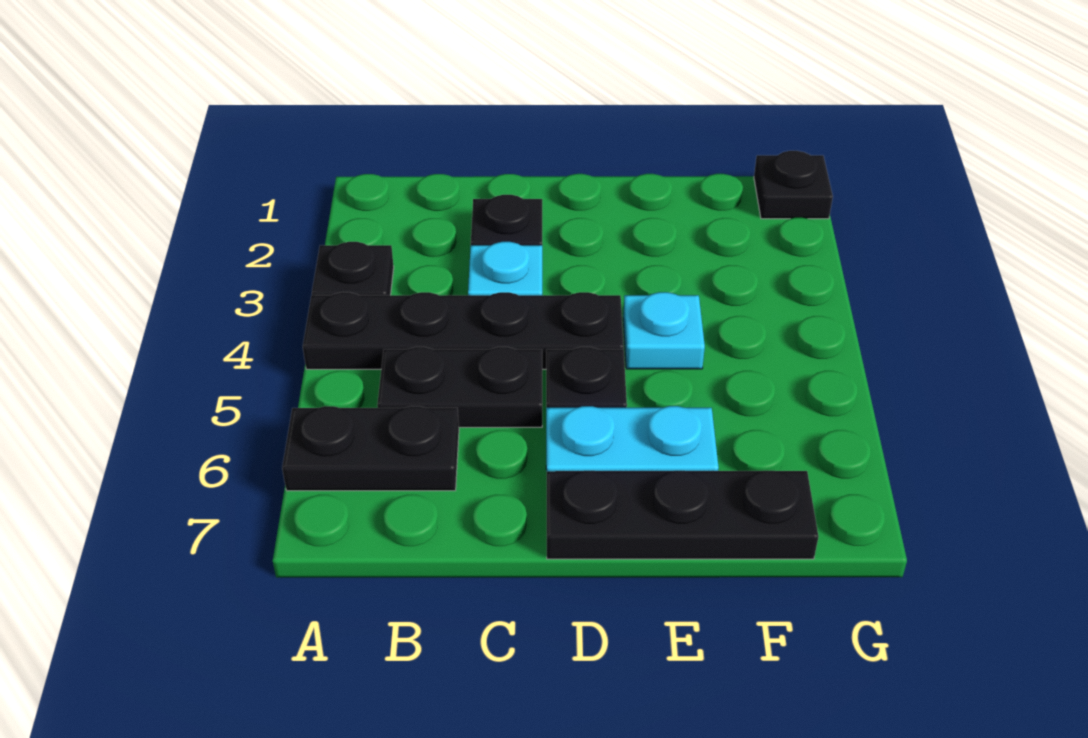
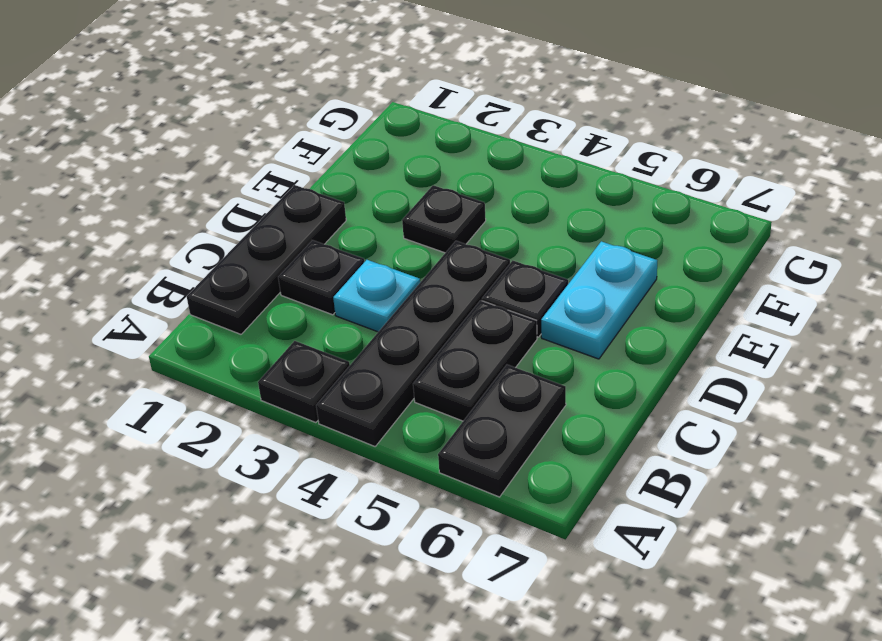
black 1x3 plate [547,471,818,559] -> black 1x3 plate moved to [187,185,346,334]
cyan 1x1 plate [623,292,705,369] -> none
black 1x1 plate [754,151,833,219] -> black 1x1 plate moved to [402,185,486,253]

